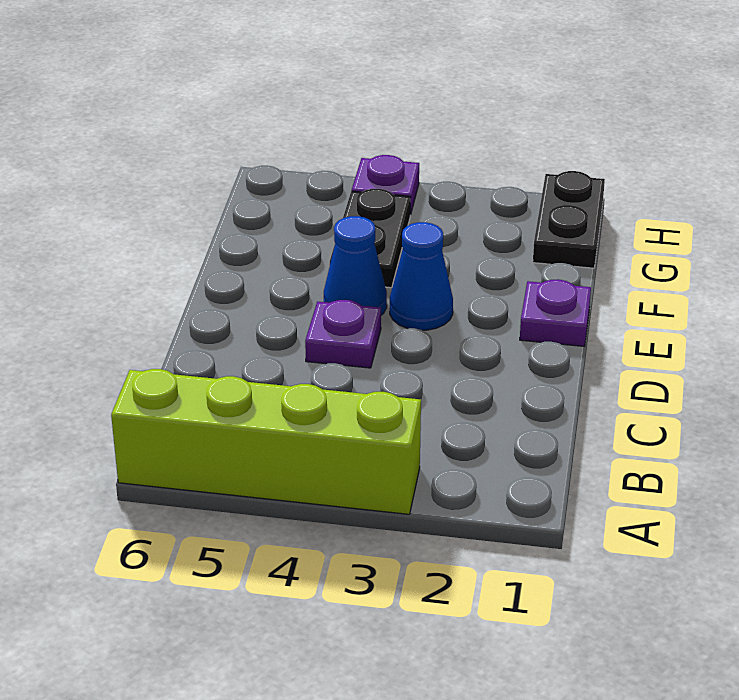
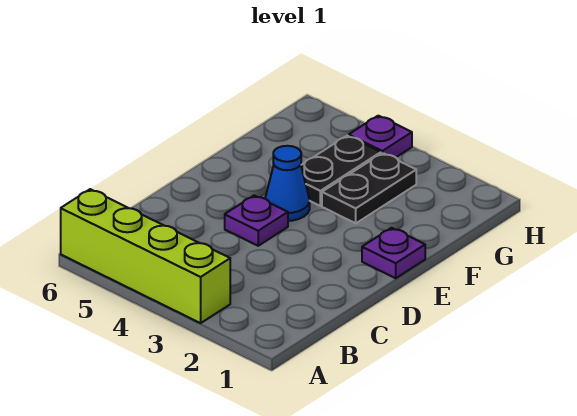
blue 1x1 cone [390,222,453,330] -> none
black 1x2 plate [533,171,605,268] -> black 1x2 plate moved to [322,153,416,223]

